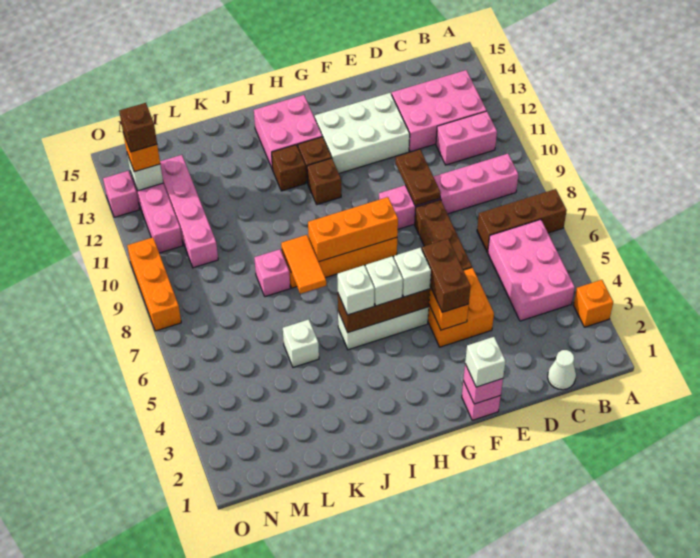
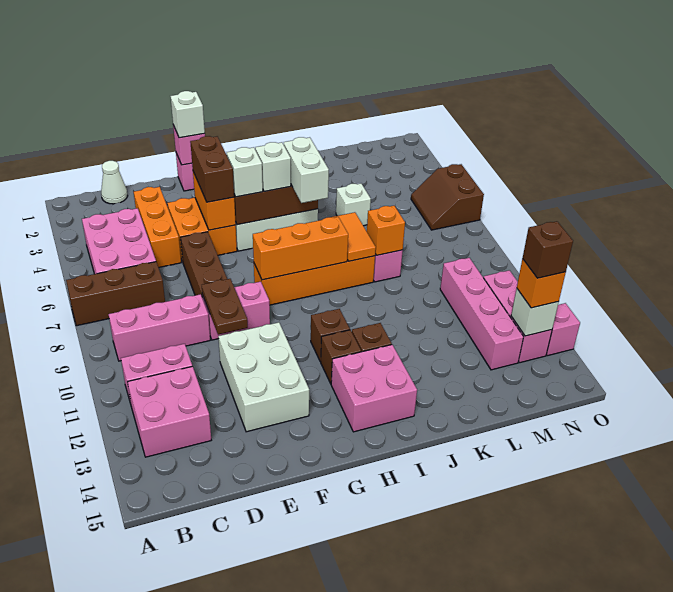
orange 1x1 brick [573,280,613,327] -> orange 1x1 brick moved to [367,206,405,255]
pink 2x3 brick [392,70,487,152] -> pink 2x2 brick [127,366,211,457]
white 2x3 brick [315,93,410,173] -> white 2x3 brick turned to [218,322,309,432]
white 1x1 brick [337,265,375,315] -> white 1x2 brick [284,137,329,203]
none -> brown 2x2 slope [411,164,484,230]
orange 1x3 brick [127,237,181,331] -> orange 1x3 brick moved to [134,187,181,268]

